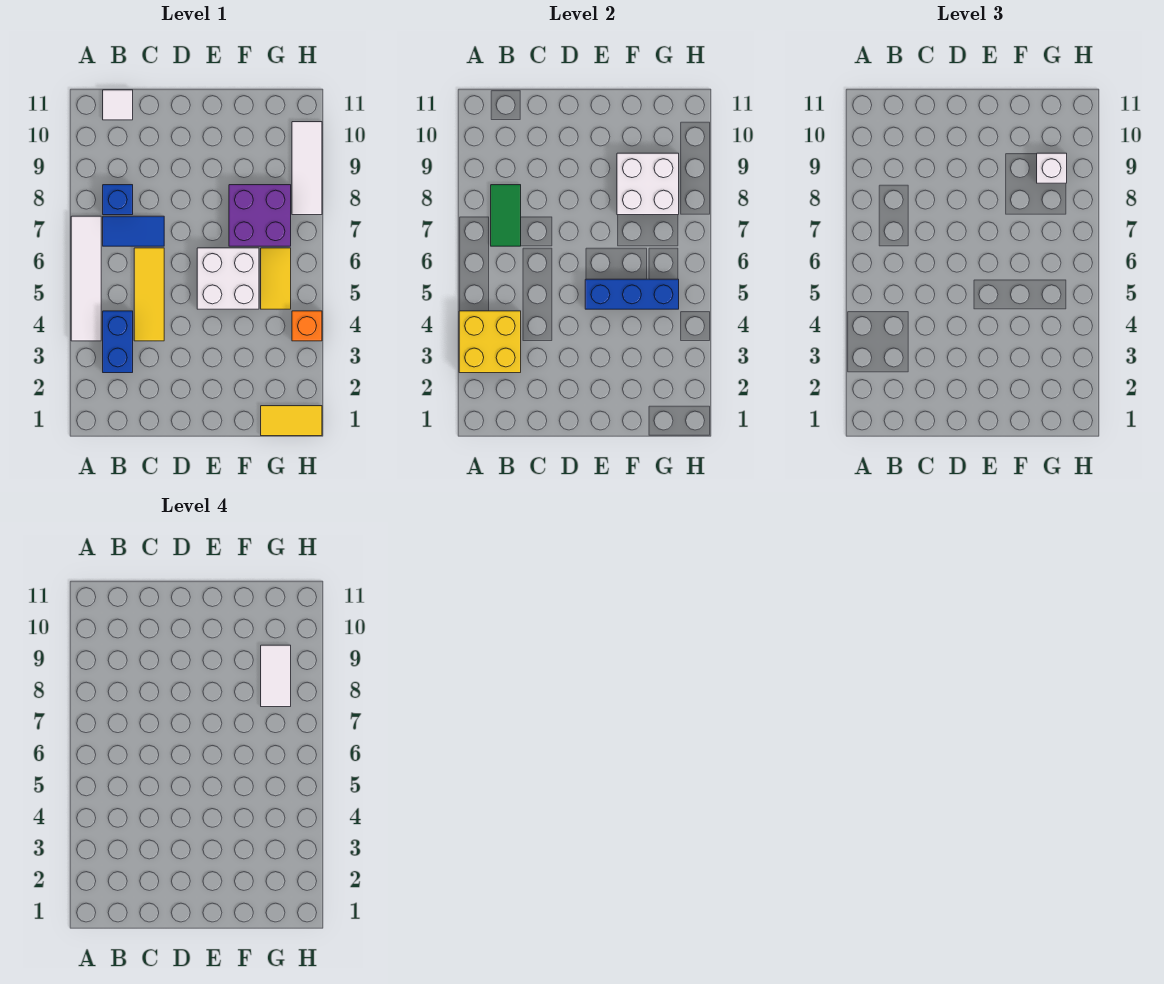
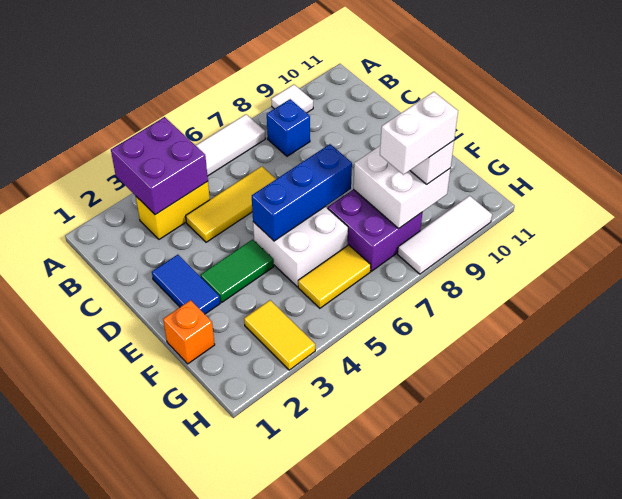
yellow 2x2 brick [459,311,521,373] -> purple 2x2 brick [111,117,208,215]
blue 1x2 brick [103,311,133,373] -> yellow 1x2 brick [136,181,210,239]
blue 1x2 tile [103,216,164,246] -> blue 1x2 tile moved to [152,255,220,314]
green 1x2 tile [491,185,521,246] -> green 1x2 tile moved to [200,239,274,302]
white 1x1 tile [103,90,133,120] -> white 1x1 tile moved to [271,85,313,113]
blue 1x3 brick [585,279,679,309] -> blue 1x3 brick turned to [252,144,352,241]
yellow 1x2 tile [261,406,322,436] -> yellow 1x2 tile moved to [244,300,315,370]
white 1x2 tile [261,645,291,707] -> white 1x2 brick [380,92,458,175]
orange 1x1 brick [292,311,322,341] -> orange 1x1 brick moved to [163,300,215,364]

